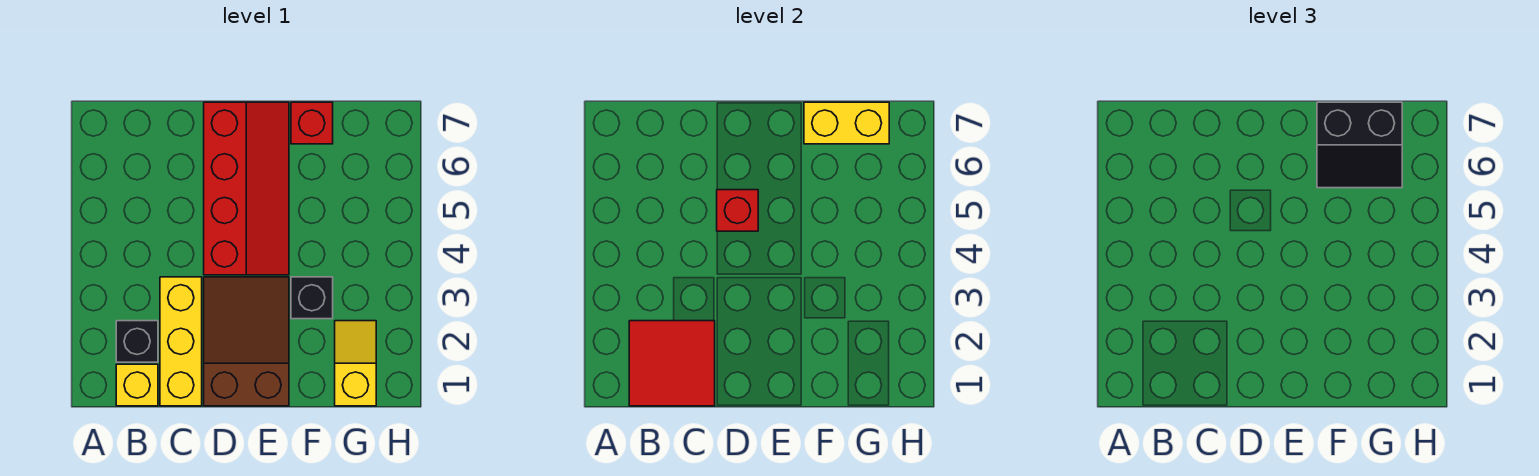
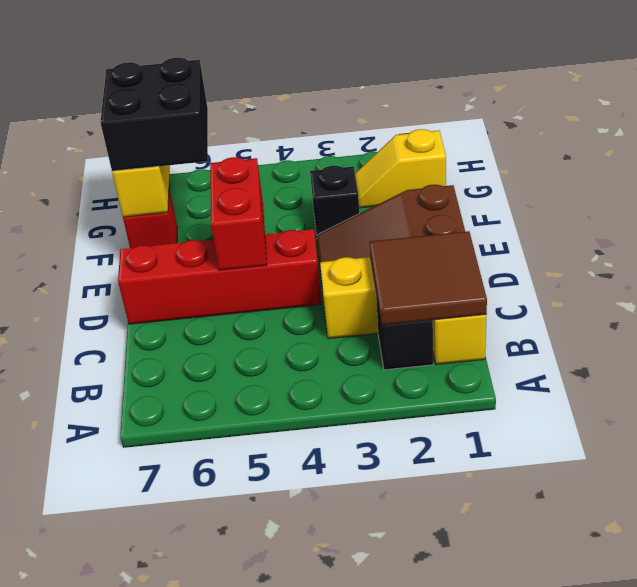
red 2x2 tile [629,321,715,406] -> brown 2x2 tile [370,231,487,325]
red 1x1 brick [717,190,758,231] -> red 1x2 brick [210,157,267,270]
black 2x2 slope [1317,102,1402,188] -> black 2x2 brick [100,58,208,171]

